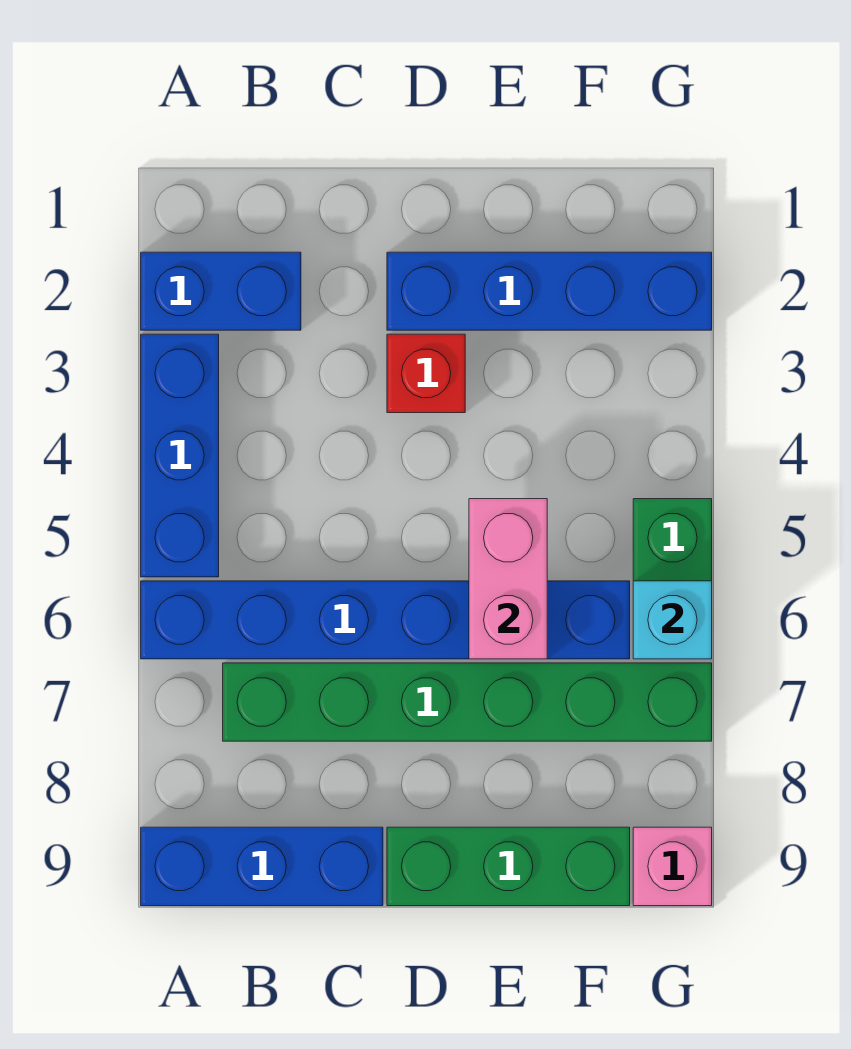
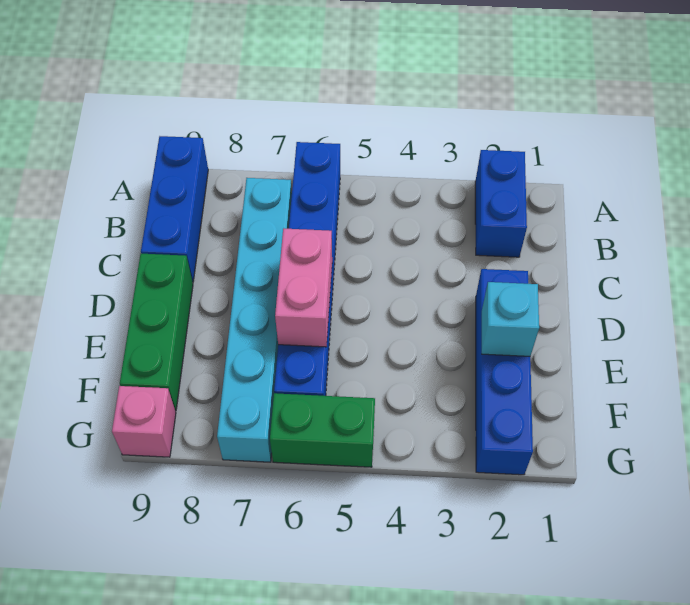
blue 1x3 brick [141,334,219,577] -> none
green 1x6 brick [223,663,712,741] -> cyan 1x6 brick [217,178,292,462]
red 1x1 brick [387,334,465,413] -> none
pink 1x2 brick [469,499,547,659] -> pink 1x2 brick turned to [275,229,332,347]
cyan 1x1 brick [633,581,712,659] -> cyan 1x1 brick moved to [482,282,539,356]

